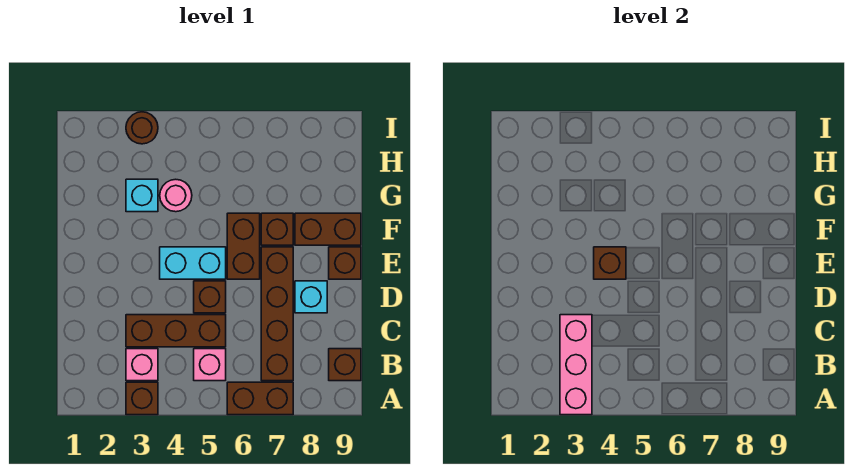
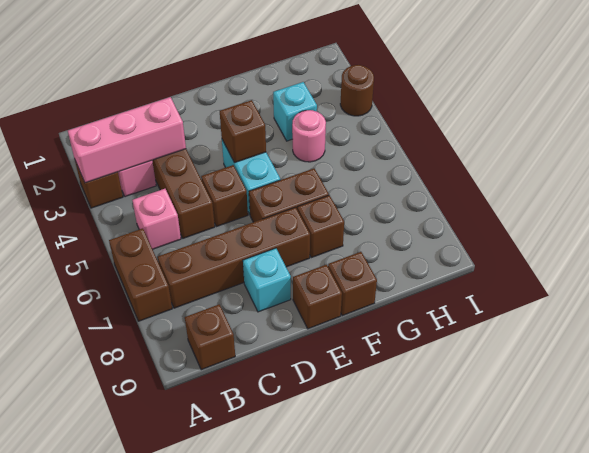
brown 1x2 brick [295,213,361,245] -> brown 1x1 brick [328,252,377,316]

